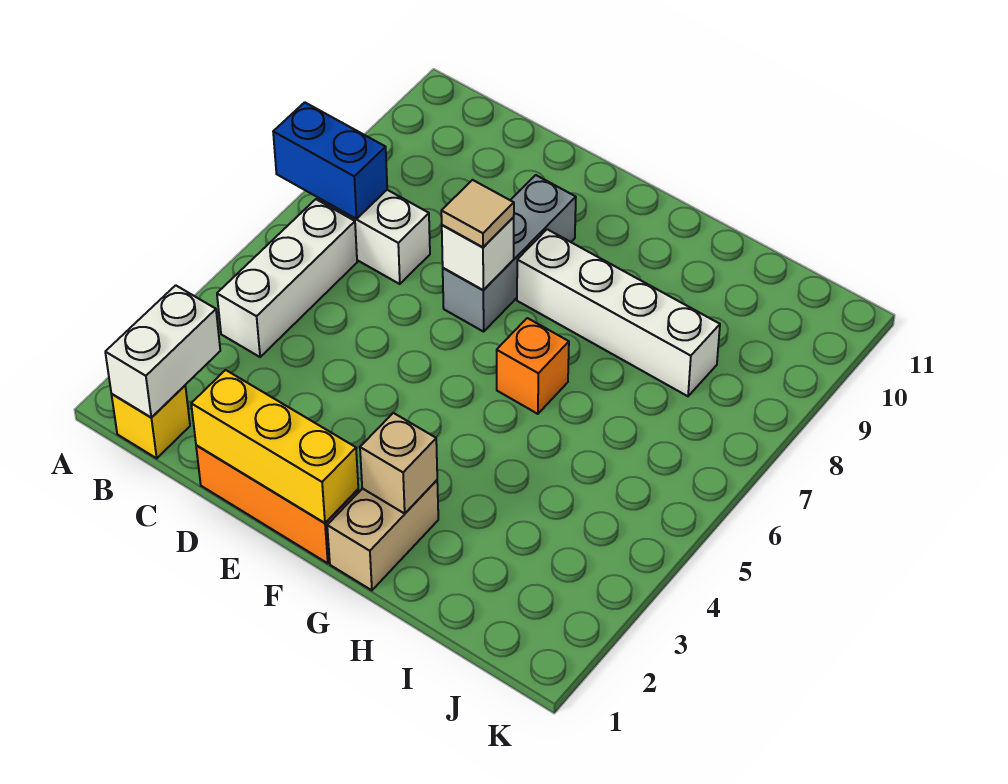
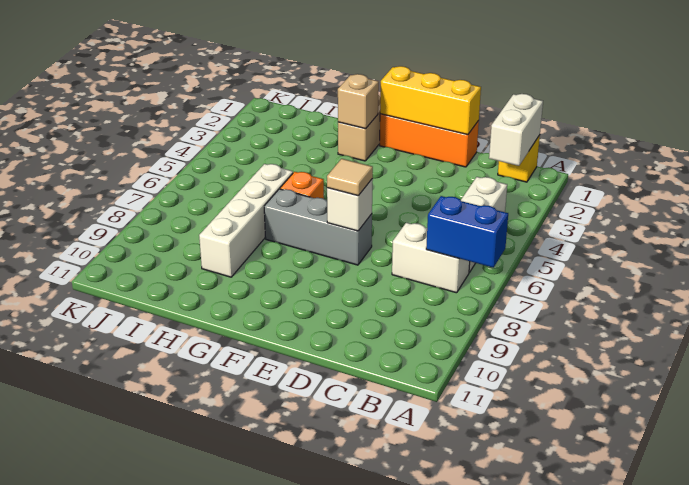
grey 1x3 brick [443,175,576,332] -> grey 1x3 brick turned to [264,189,372,265]
white 1x4 brick [517,229,720,396] -> white 1x4 brick turned to [199,164,293,277]

